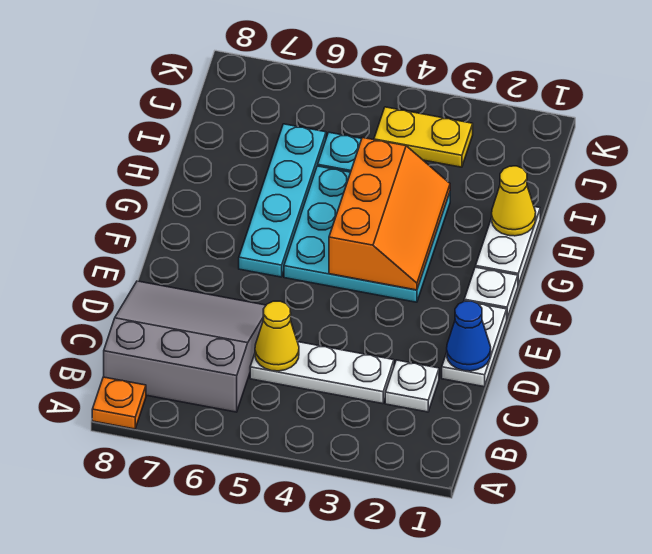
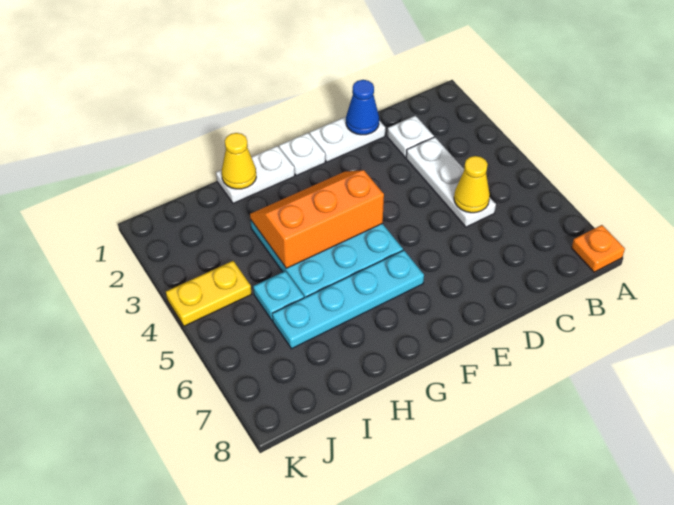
grey 3x3 slope [104,281,266,412] -> none
yellow 1x2 plate [374,107,473,167] -> yellow 1x2 plate turned to [166,261,252,326]

